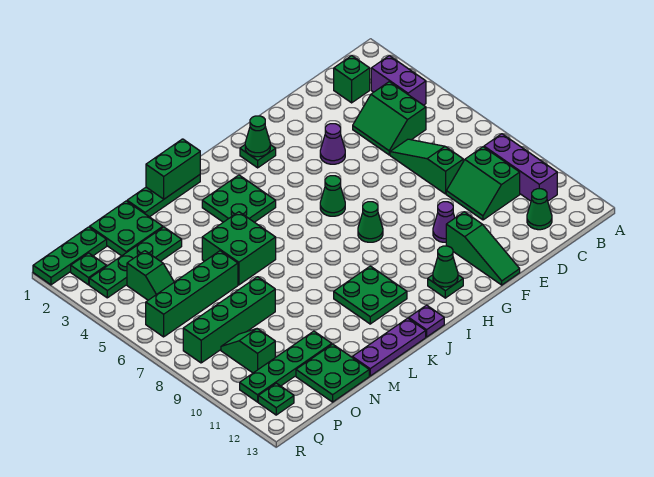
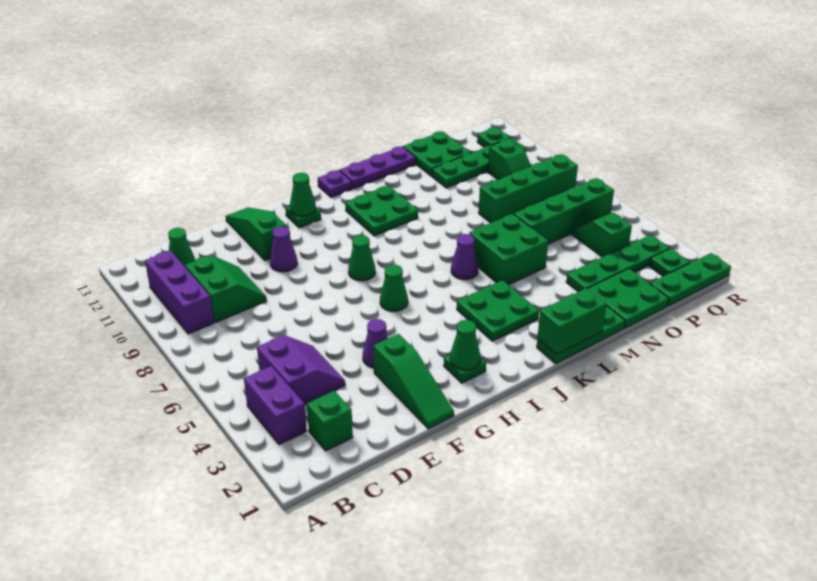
green 2x2 slope [353,82,426,155] -> purple 2x2 slope [257,335,345,405]
green 1x3 slope [390,139,463,194] -> green 1x3 slope moved to [373,334,454,429]
none -> purple 1x1 cone [451,234,478,280]

